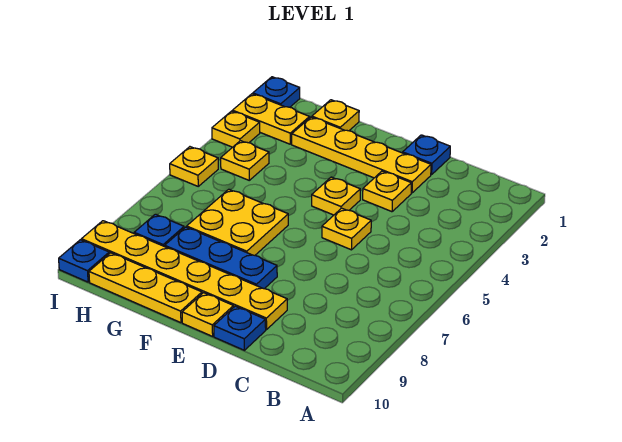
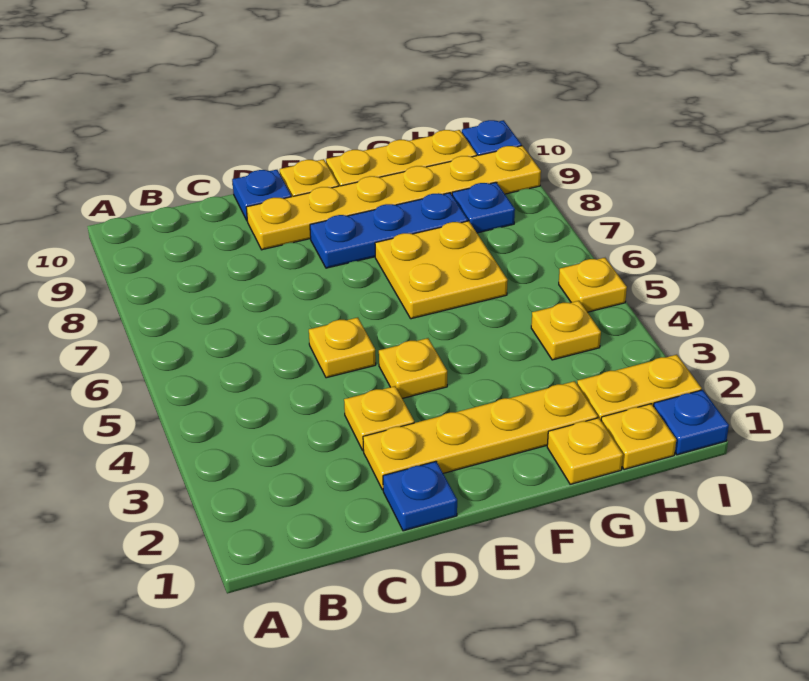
yellow 1x1 plate [212,111,260,147] -> yellow 1x1 plate moved to [601,404,676,470]

